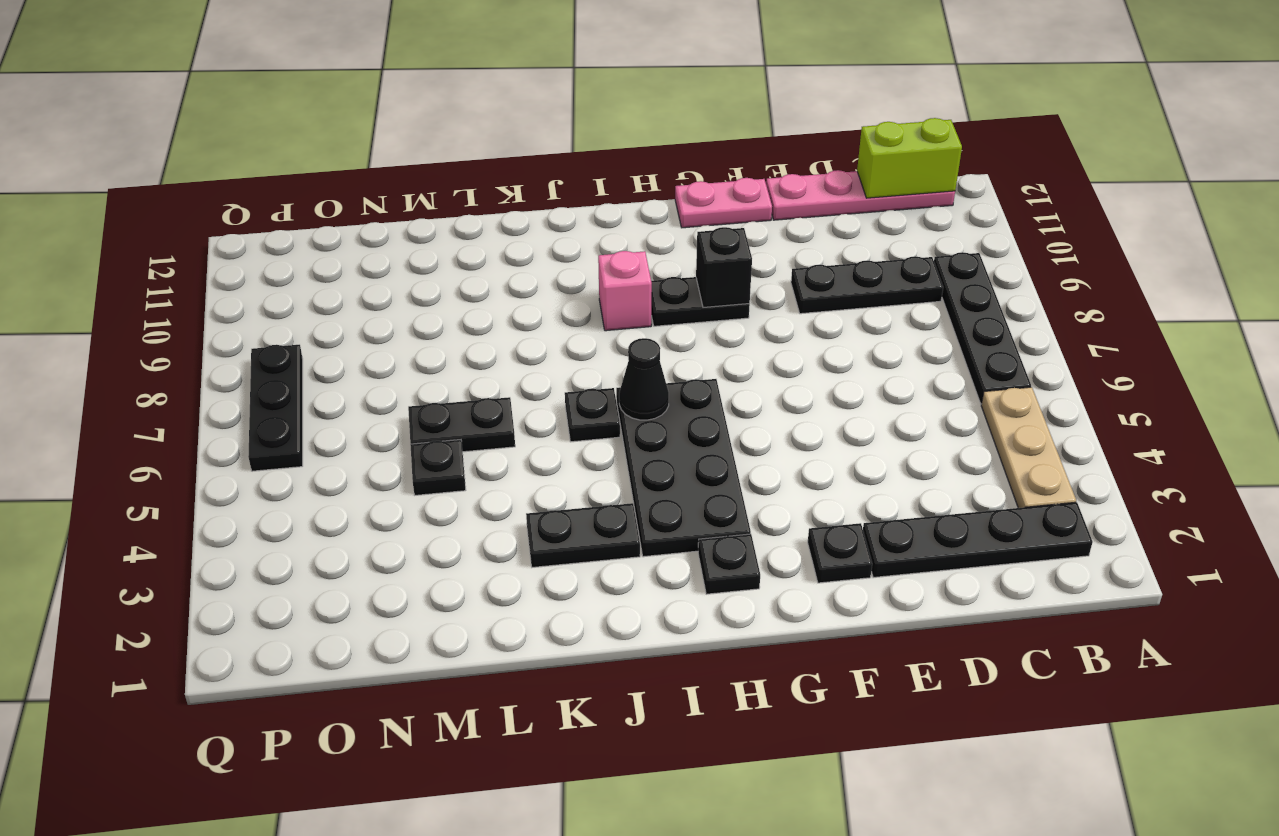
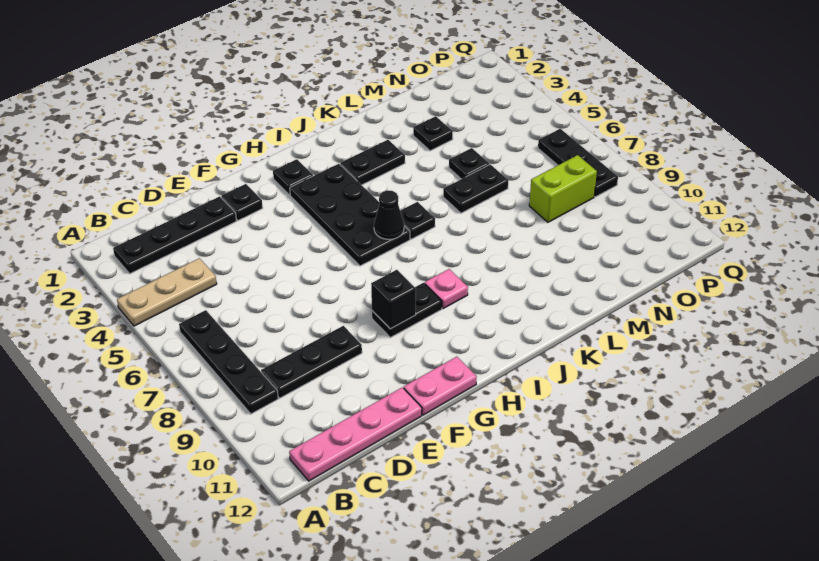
tan 1x3 plate [981,387,1076,508] -> tan 1x3 plate turned to [117,258,217,326]
lime 1x2 brick [857,118,962,198] -> lime 1x2 brick moved to [529,155,597,222]
pink 1x1 brick [598,251,652,331] -> pink 1x1 plate [425,269,468,309]
none -> black 1x1 plate [413,116,453,151]

